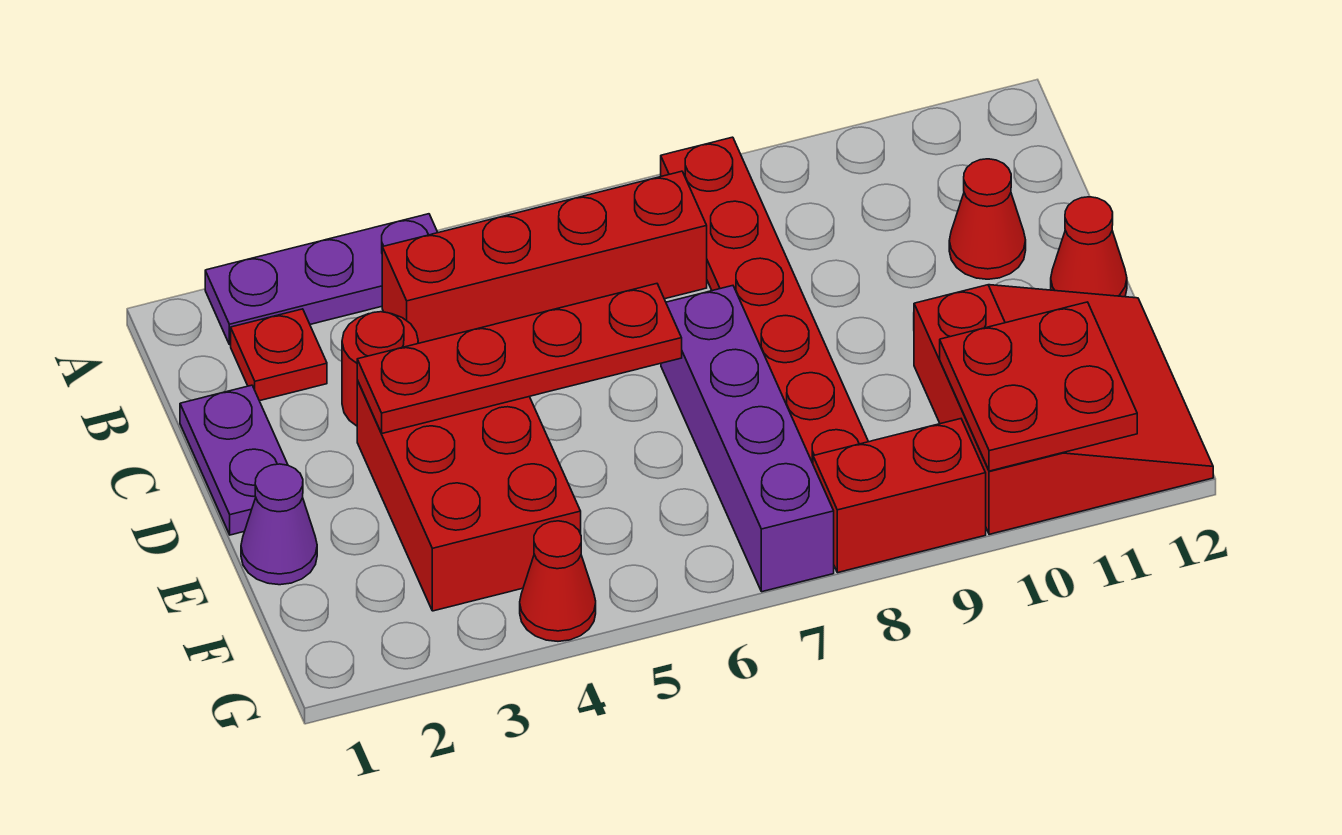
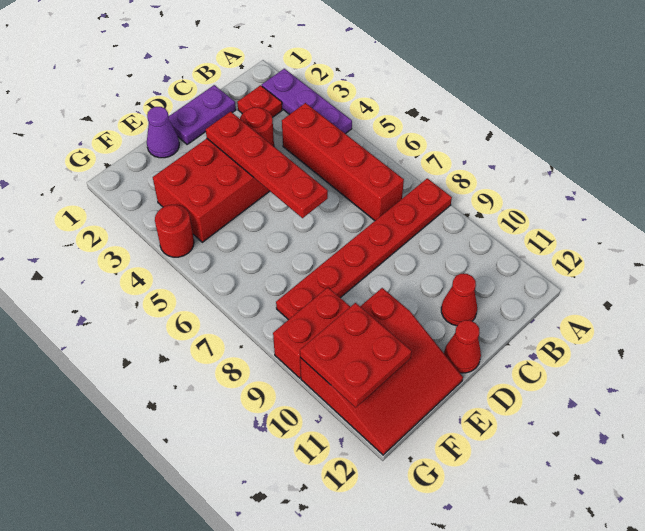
purple 1x4 brick [661,286,834,592] -> none
red 1x1 cone [520,521,596,641] -> red 1x1 round brick [155,205,194,257]
red 1x2 brick [813,419,986,573] -> red 1x2 brick turned to [273,287,350,378]

